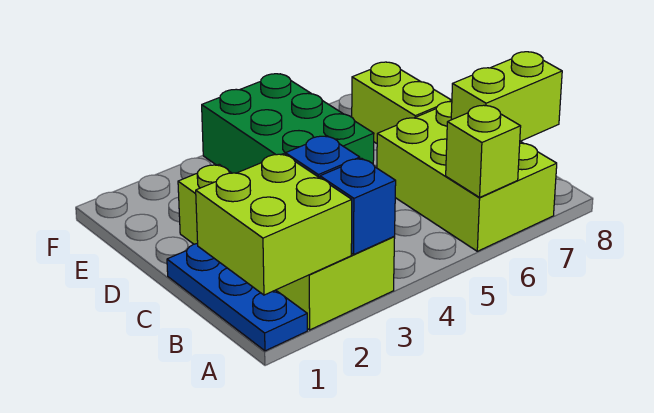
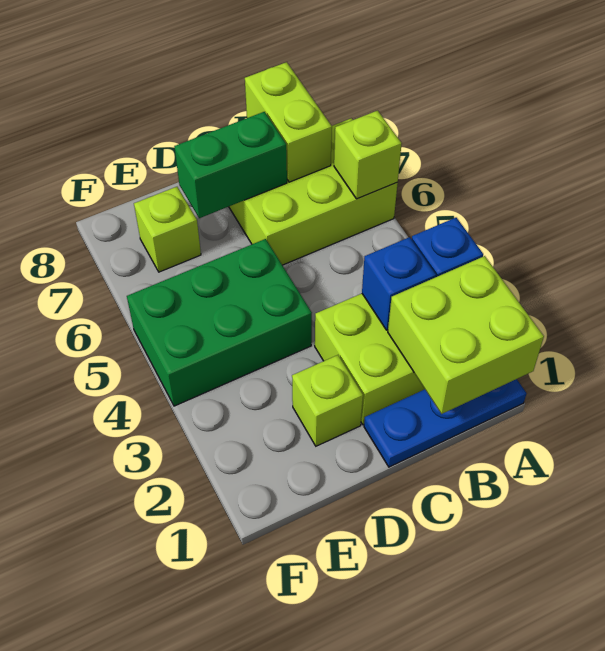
none -> green 1x2 brick [174,112,287,218]
lime 1x2 brick [352,62,452,143] -> lime 1x1 brick [134,187,201,272]

